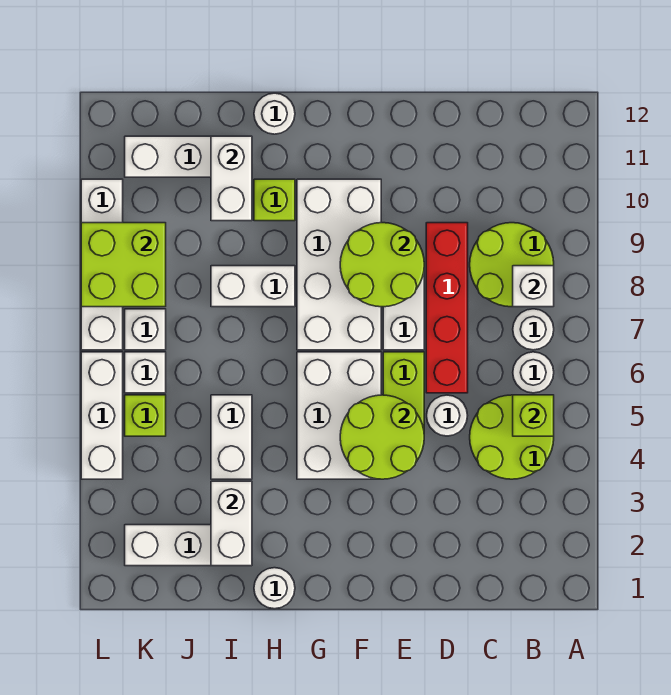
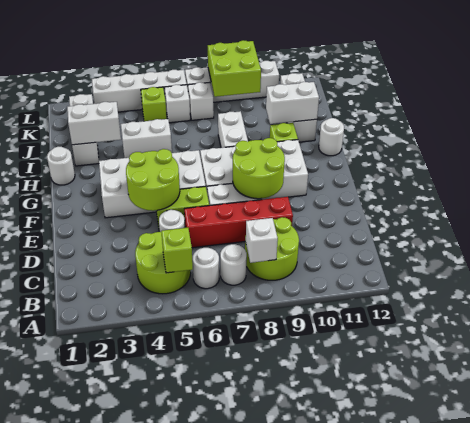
white 2x3 brick [297,352,381,479] -> white 2x4 brick [99,150,206,218]
white 1x3 brick [81,352,123,479] -> white 1x4 brick [92,70,187,112]

